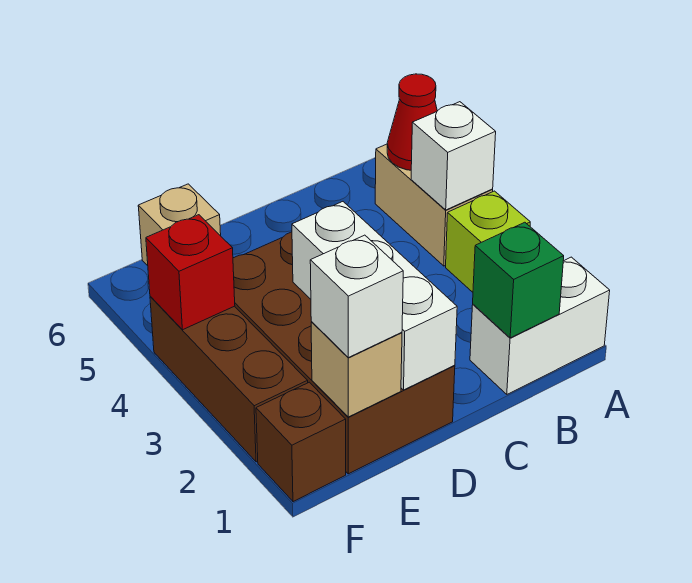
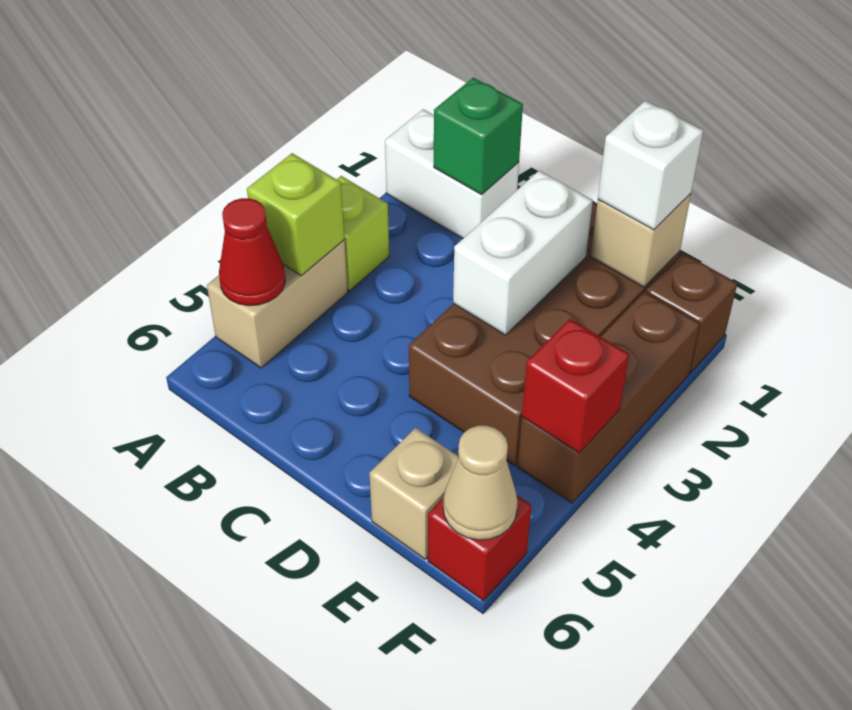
white 1x1 brick [411,102,496,210] -> lime 1x1 brick [247,153,344,275]
white 1x3 brick [292,202,457,390] -> white 1x2 brick [453,171,593,335]
none -> red 1x1 brick [428,496,532,601]
none -> tan 1x1 cone [443,426,518,540]

